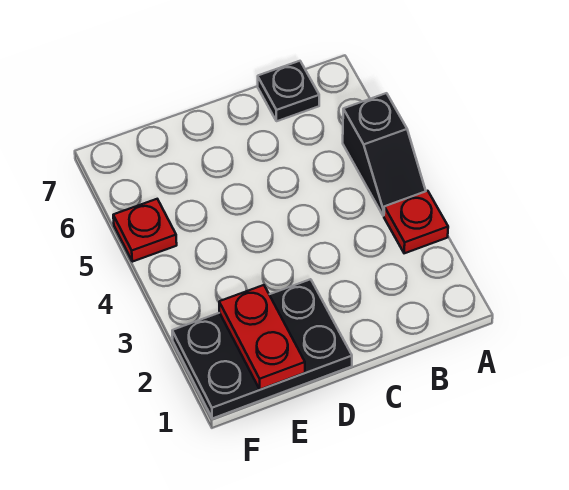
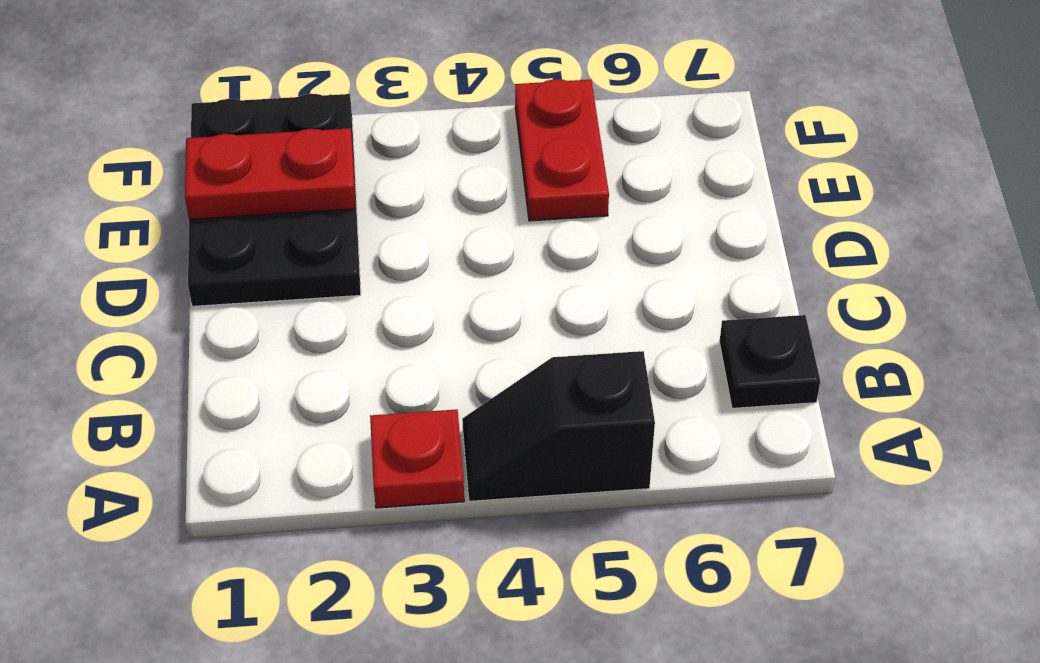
red 1x1 plate [113,199,177,262] -> red 1x2 plate [515,79,609,221]

